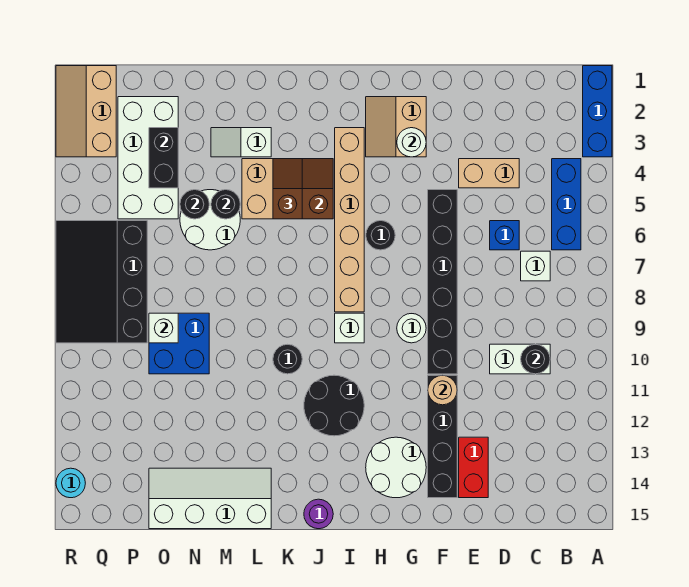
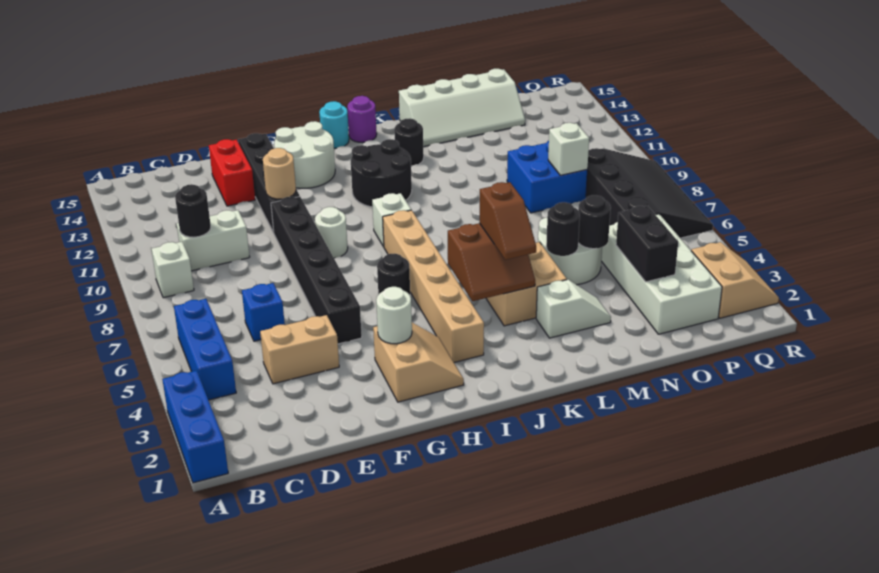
white 1x1 brick [521,251,550,281] -> white 1x1 brick moved to [152,242,194,298]
black 1x1 round brick [273,344,302,374] -> black 1x1 round brick moved to [394,118,424,166]
tan 2x3 slope [56,66,116,157] -> tan 2x2 slope [691,242,779,318]
cyan 1x1 round brick [56,468,85,498] -> cyan 1x1 round brick moved to [319,101,349,148]

